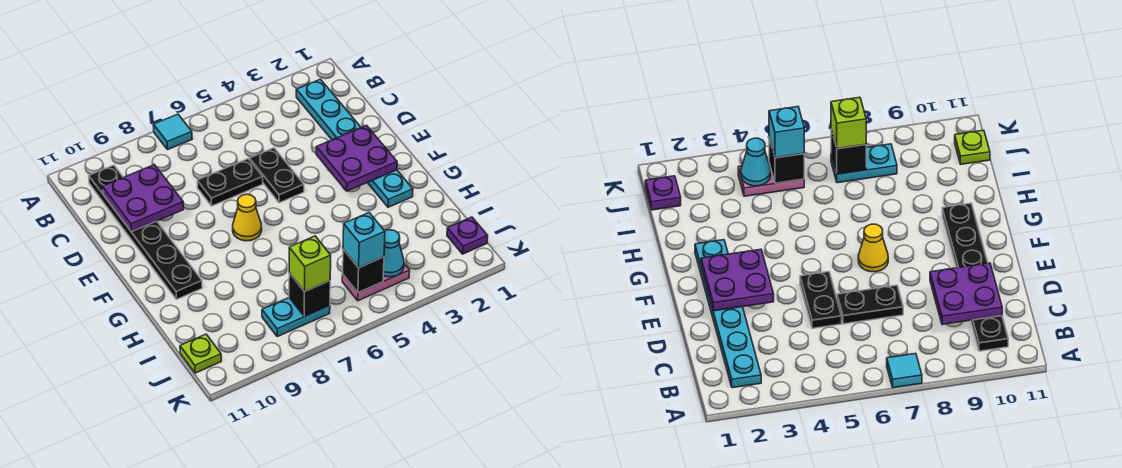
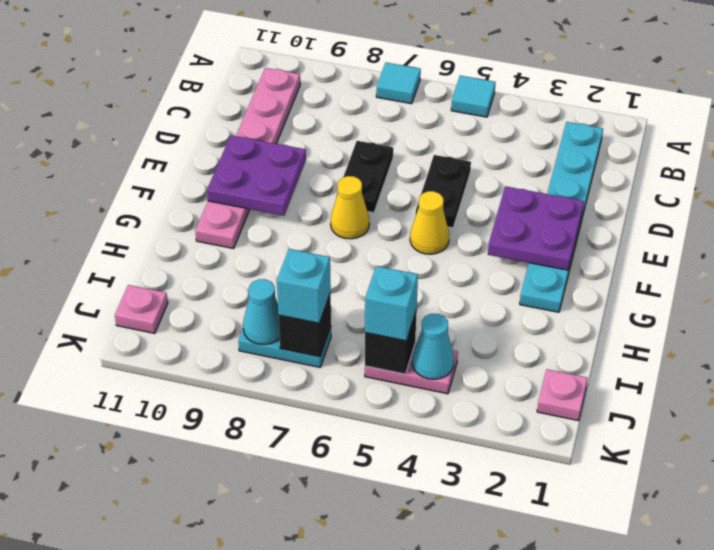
none -> cyan 1x1 tile [451,76,495,117]
black 1x6 plate [89,165,202,299] -> pink 1x6 plate [195,68,300,248]
purple 2x2 plate [103,165,184,232] -> purple 2x2 plate moved to [207,135,306,216]
black 1x2 plate [197,159,263,206] -> black 1x2 plate turned to [337,141,393,213]
none -> yellow 1x1 cone [410,191,449,254]
purple 1x1 plate [447,217,488,254] -> pink 1x1 plate [537,369,588,421]
lime 1x1 brick [289,236,331,292] -> cyan 1x1 brick [277,249,331,323]
none -> cyan 1x1 cone [243,279,280,345]
lime 1x1 plate [180,334,221,373] -> pink 1x1 plate [115,285,168,333]

